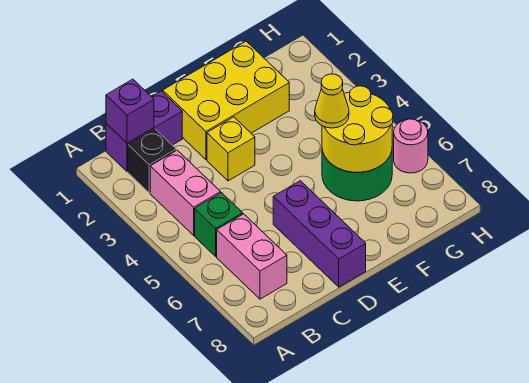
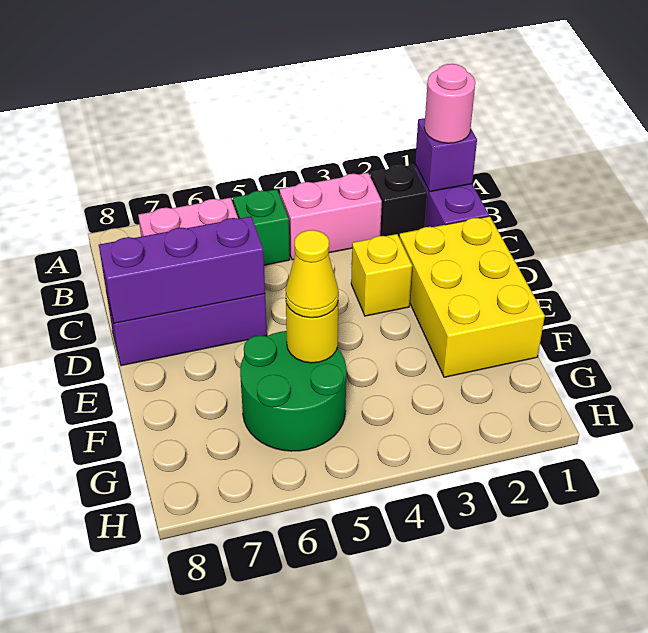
none -> purple 1x3 brick [99,216,265,323]
yellow 2x2 round brick [322,86,393,172] -> yellow 1x1 round brick [286,303,338,363]
pink 1x1 round brick [394,119,428,173] -> pink 1x1 round brick moved to [424,64,475,143]

